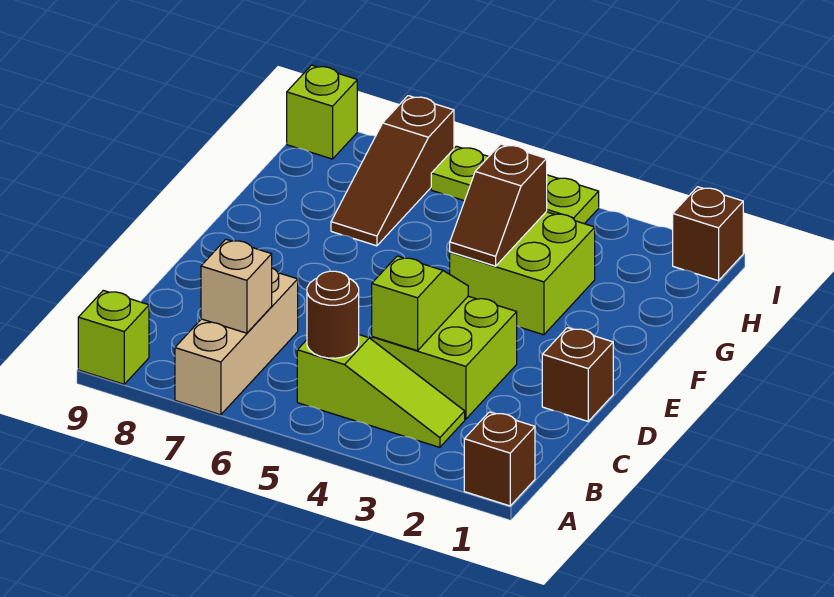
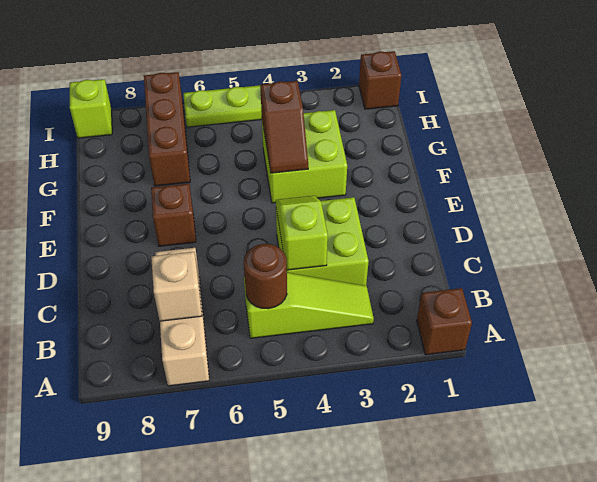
lime 1x1 brick [78,290,149,384] -> none
brown 1x1 brick [542,328,613,421] -> brown 1x1 brick moved to [151,184,196,246]
brown 1x3 slope [331,96,454,246] -> brown 1x3 brick [144,72,190,186]

